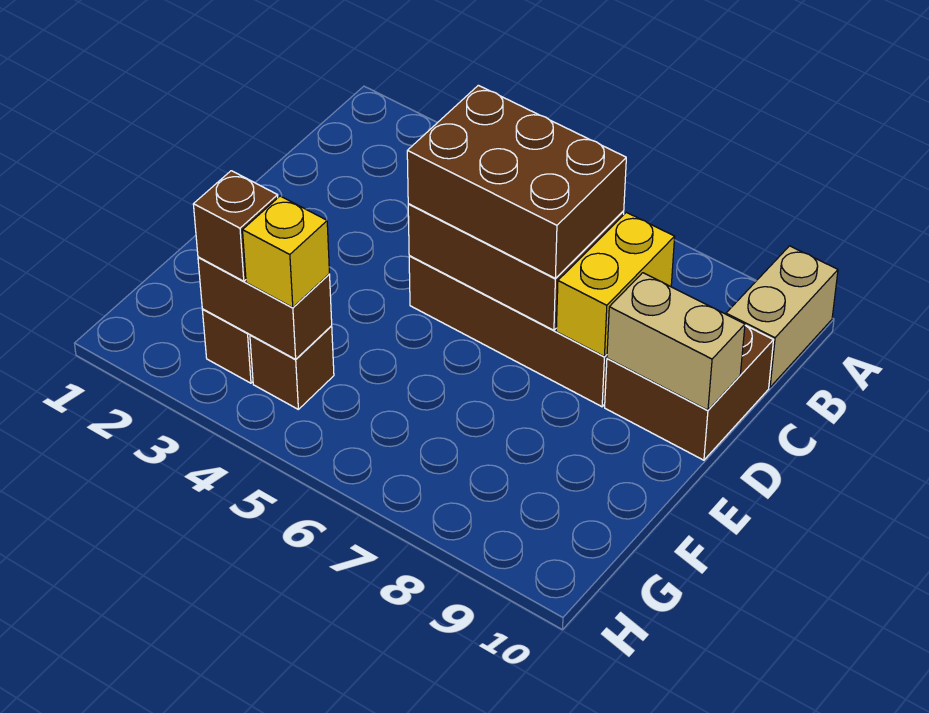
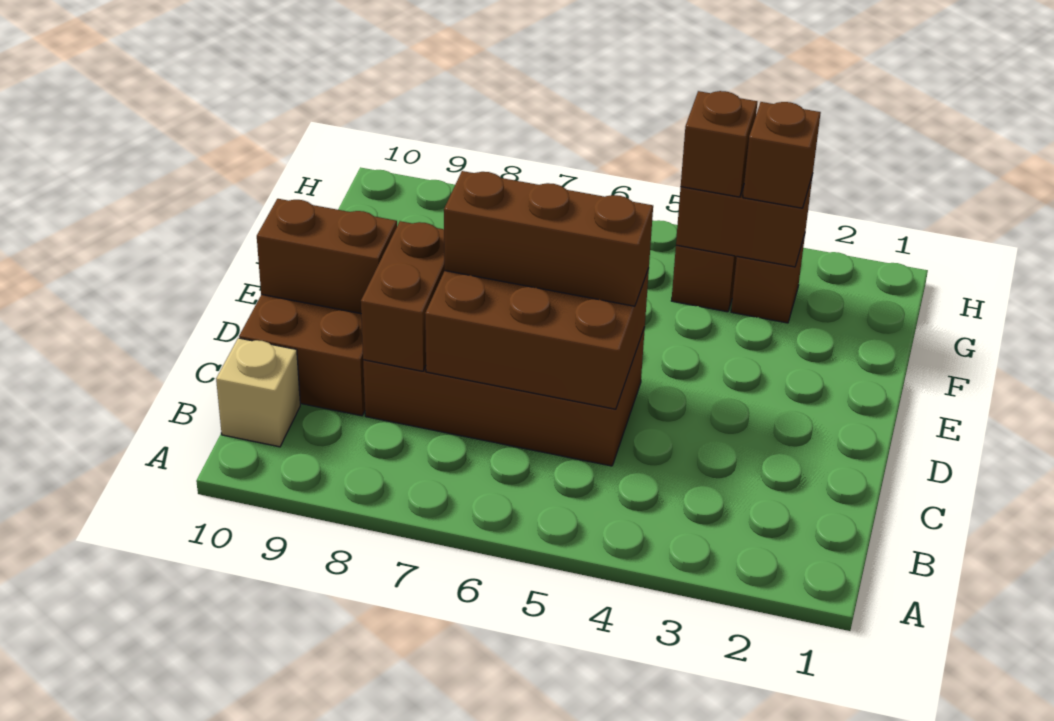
tan 1x2 brick [726,246,838,387] -> tan 1x1 brick [216,338,300,447]
brown 2x3 brick [407,85,626,279] -> brown 1x3 brick [444,171,653,306]
yellow 1x2 brick [556,212,675,356] -> brown 1x2 brick [361,221,444,371]
tan 1x2 brick [607,273,745,410] -> brown 1x2 brick [257,199,397,314]
yellow 1x1 brick [243,196,329,307] -> brown 1x1 brick [681,91,757,197]

